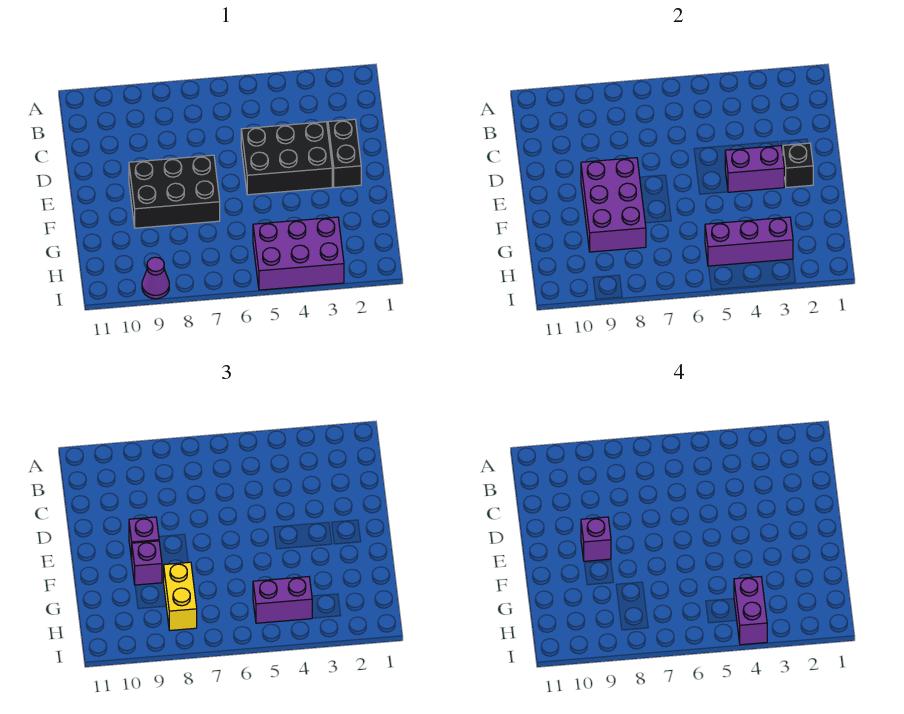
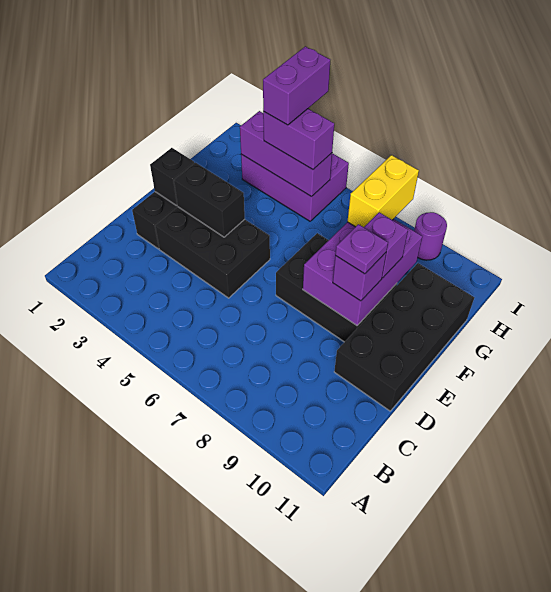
none -> black 2x4 brick [334,263,474,411]
purple 1x2 brick [725,146,784,192] -> black 1x2 brick [174,163,245,237]
purple 1x1 brick [581,517,611,561] -> purple 1x1 plate [335,224,388,274]
purple 1x1 cone [142,257,169,299] -> purple 1x1 round brick [414,212,447,260]

